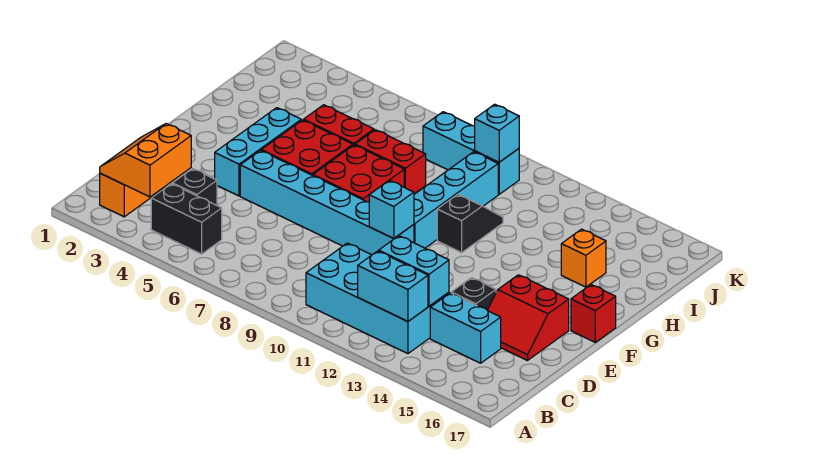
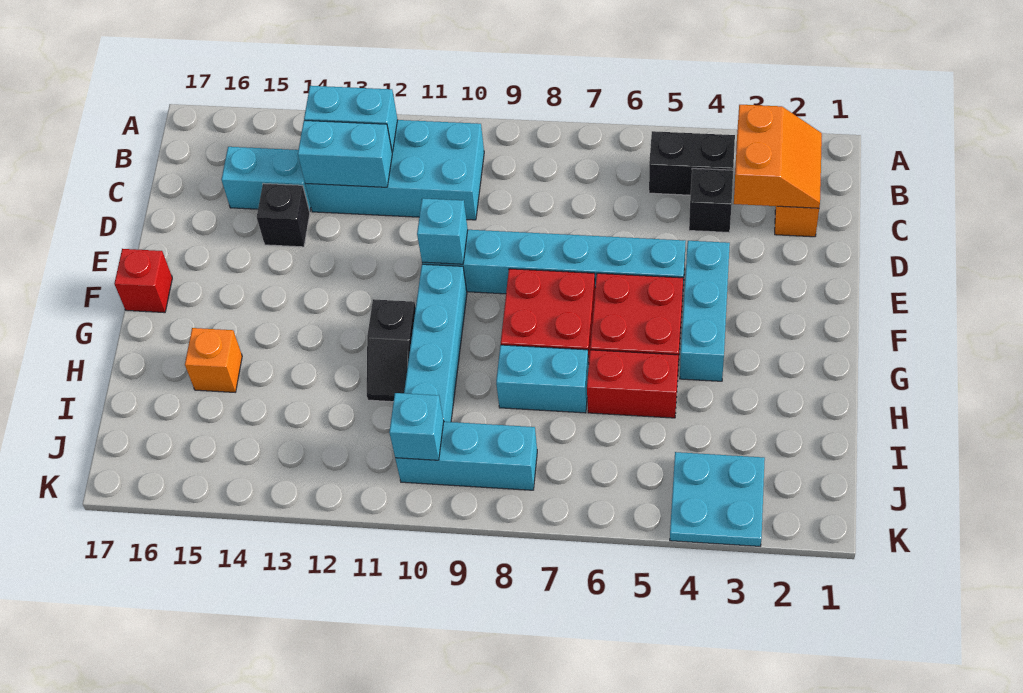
red 2x2 slope [488,275,569,361] -> none
red 1x2 brick [355,130,426,194] -> cyan 1x2 brick [496,345,589,413]
none -> cyan 2x2 plate [670,452,765,546]

